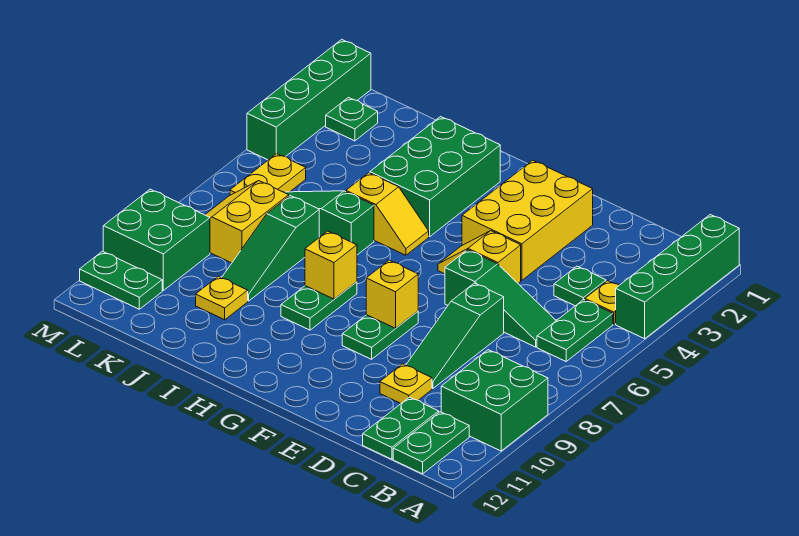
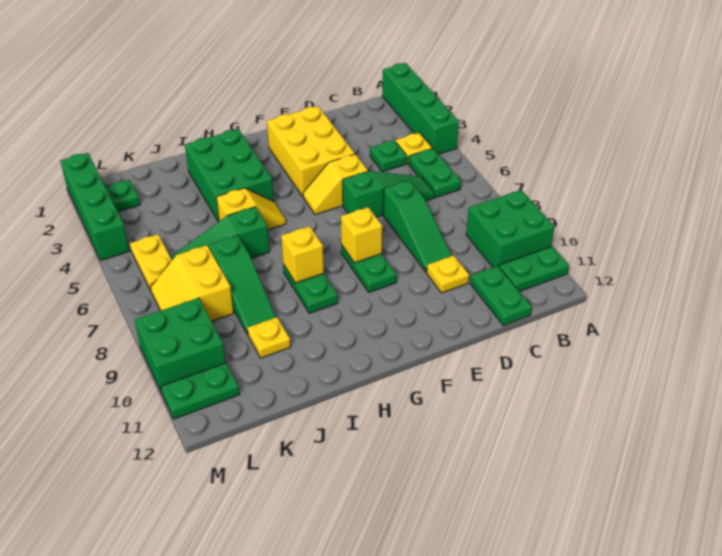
green 1x2 plate [393,412,469,474] -> green 1x2 plate turned to [499,246,569,292]

